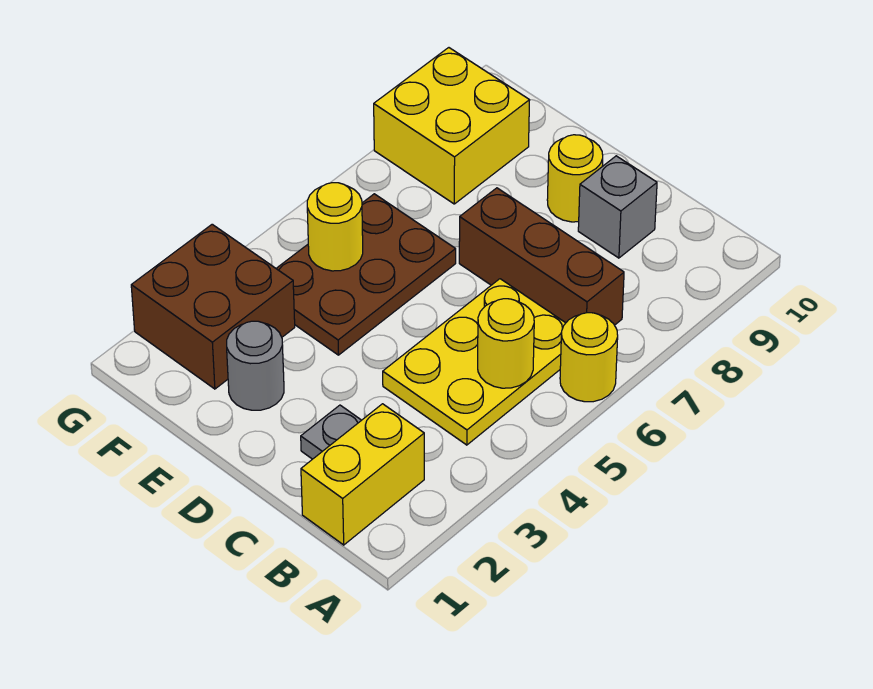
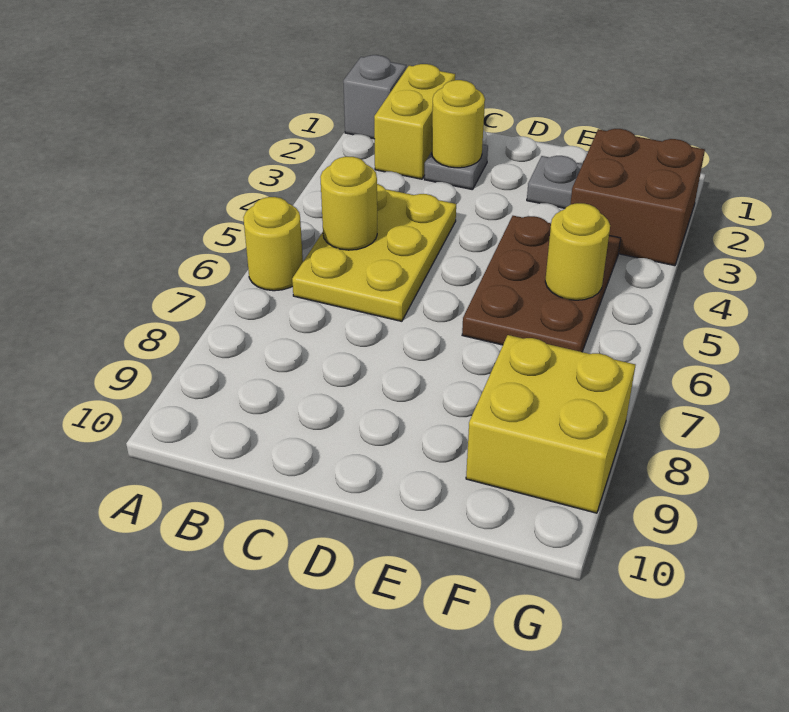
brown 1x3 brick [459,188,624,325] -> none
grey 1x1 brick [578,156,657,258] -> grey 1x1 brick moved to [343,55,406,139]
yellow 1x1 round brick [547,135,603,222] -> yellow 1x1 round brick moved to [432,80,485,168]
grey 1x1 round brick [227,321,284,410] -> grey 1x1 plate [527,156,583,208]

